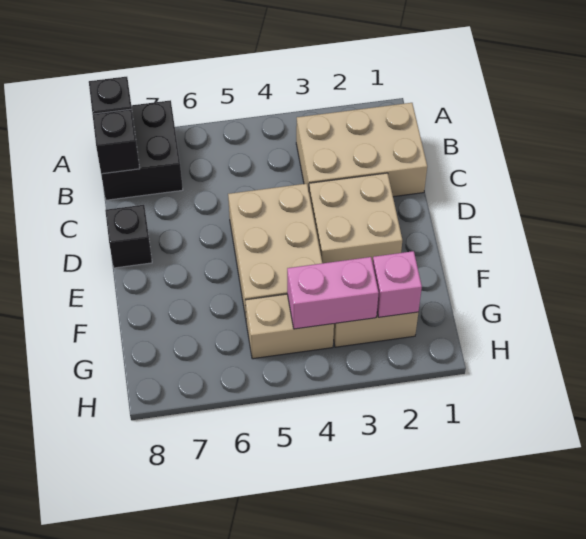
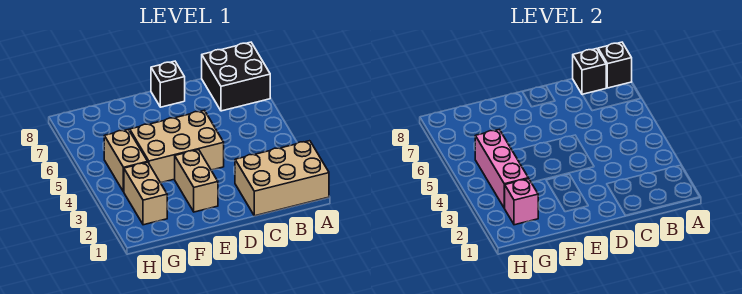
tan 2x3 brick [296,103,427,197] -> tan 2x3 brick turned to [235,141,329,216]
tan 2x2 brick [309,173,402,263] -> tan 1x2 brick [175,150,218,212]
pink 1x2 brick [287,257,379,329] -> pink 1x3 brick [475,130,528,208]

